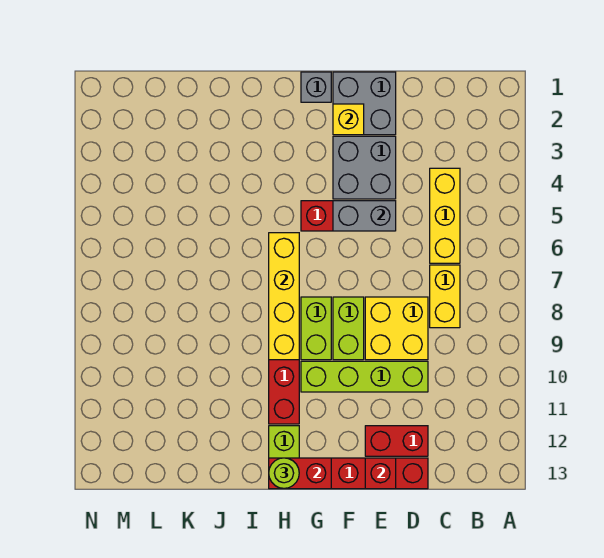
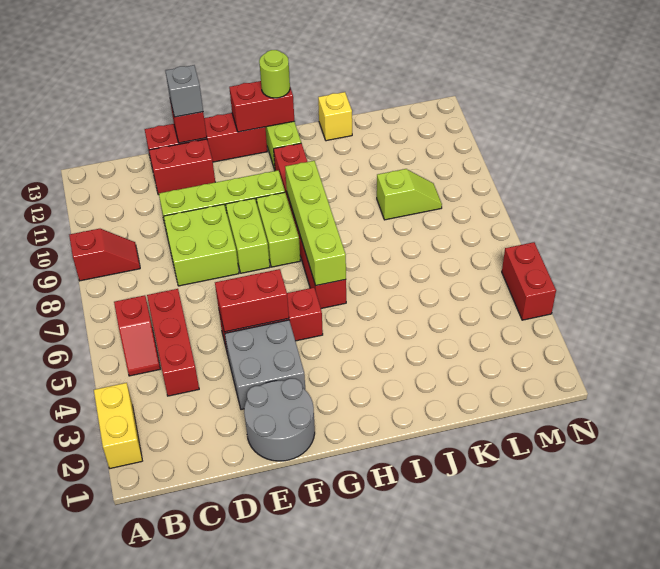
none -> red 1x2 slope [69,229,140,281]
none -> red 1x2 slope [114,295,160,376]
yellow 1x3 brick [430,168,460,263] -> red 1x3 brick [147,289,199,396]
yellow 1x2 brick [430,265,460,328] -> yellow 1x2 brick moved to [94,383,142,468]
yellow 2x2 brick [365,297,428,360] -> lime 2x2 brick [164,204,239,286]
grey 2x2 brick [333,72,396,135] -> grey 2x2 round brick [244,379,315,461]
grey 1x2 brick [333,201,396,231] -> red 1x2 brick [215,269,289,332]
yellow 1x1 brick [333,104,364,135] -> yellow 1x1 brick moved to [318,92,352,141]
grey 1x1 brick [301,72,331,102] -> grey 1x1 brick moved to [166,65,203,117]
yellow 1x4 brick [269,233,299,360] -> lime 1x4 brick [285,161,346,285]
none -> lime 1x2 slope [377,169,442,220]
none -> red 1x2 brick [502,242,556,320]

